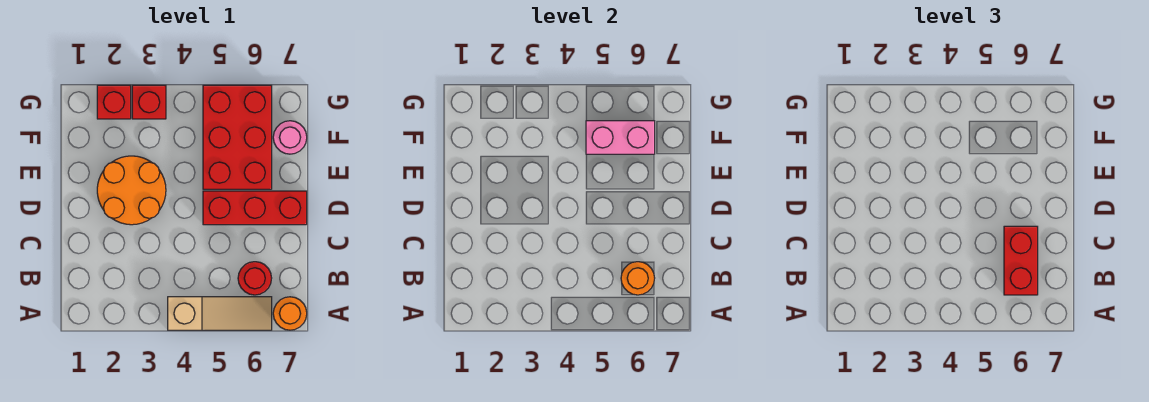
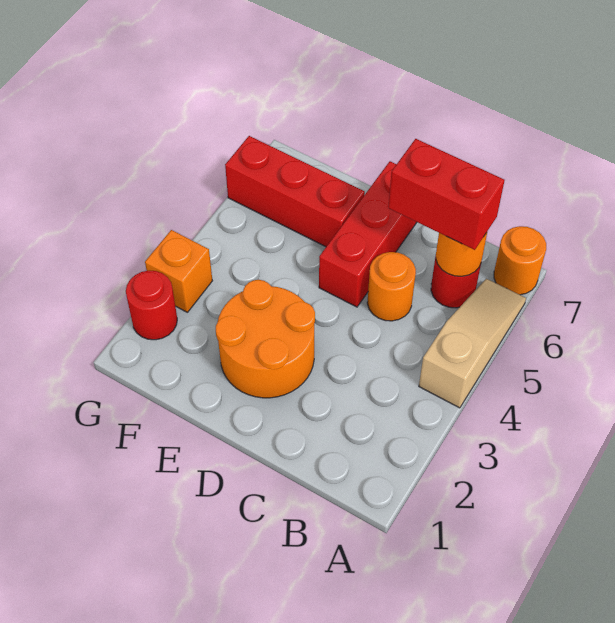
none -> orange 1x1 round brick [367,252,416,321]
red 2x3 brick [203,85,272,189] -> red 1x3 brick [225,136,365,247]
pink 1x2 brick [586,121,655,154] -> none
pink 1x1 round brick [273,121,307,154] -> none
red 1x1 brick [97,85,131,119] -> red 1x1 round brick [126,271,177,340]
red 1x1 brick [132,85,166,119] -> orange 1x1 brick [145,230,212,312]

